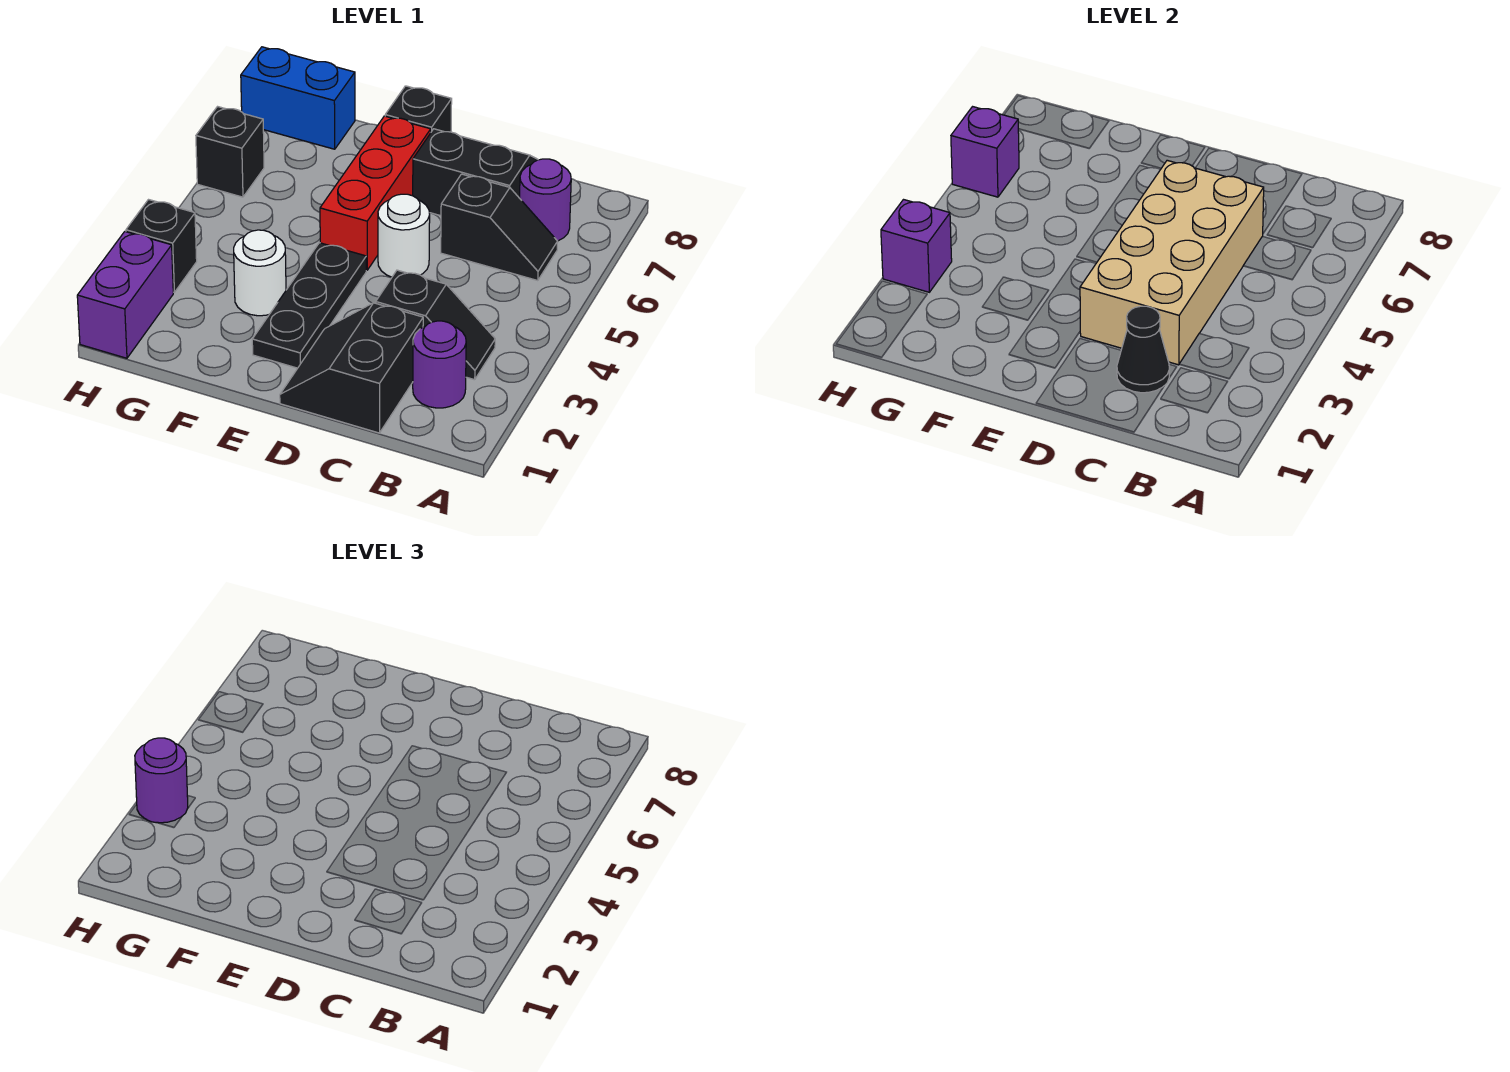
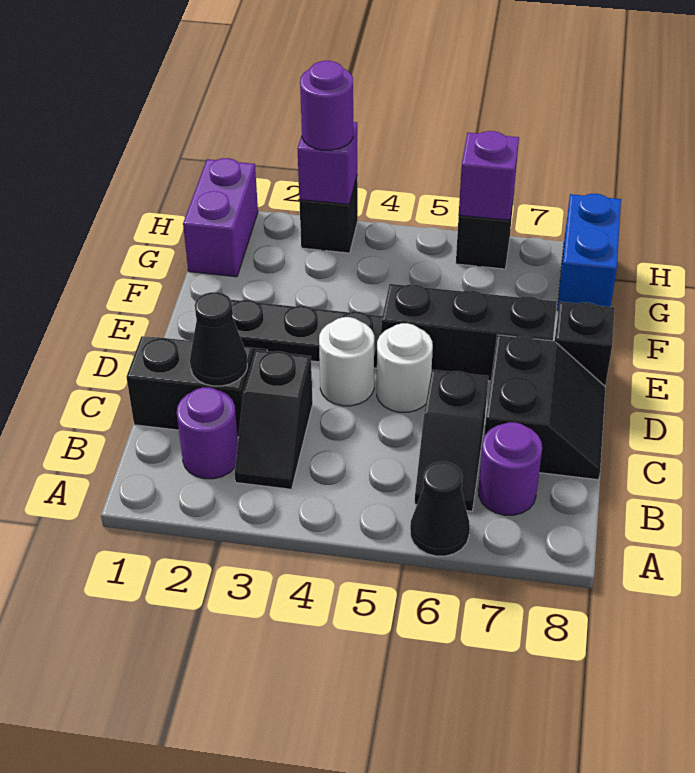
none -> black 1x1 cone [410,462,470,556]
tan 2x4 brick [1080,160,1264,365] -> none
red 1x3 brick [320,116,431,270] -> black 1x3 brick [381,284,557,381]
white 1x1 round brick [234,230,286,316] -> white 1x1 round brick moved to [319,317,374,406]
purple 1x2 brick [77,232,173,358] -> purple 1x2 brick turned to [183,158,258,277]

